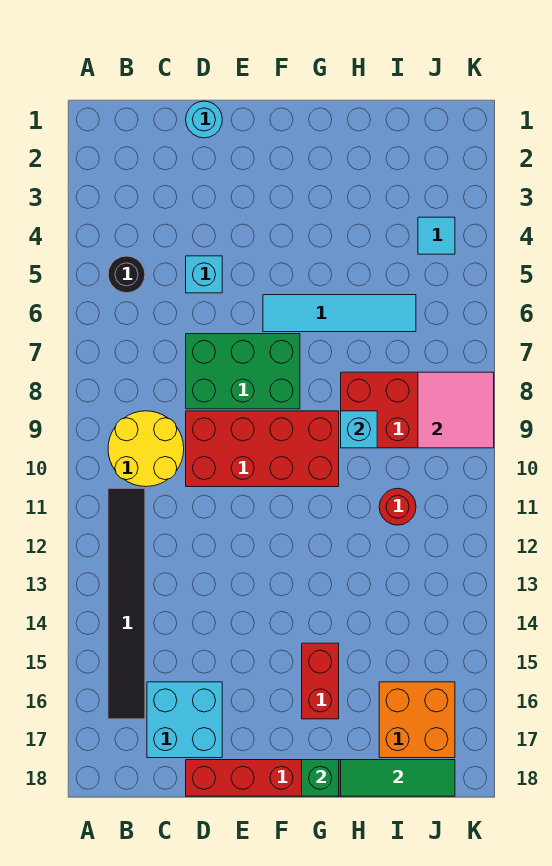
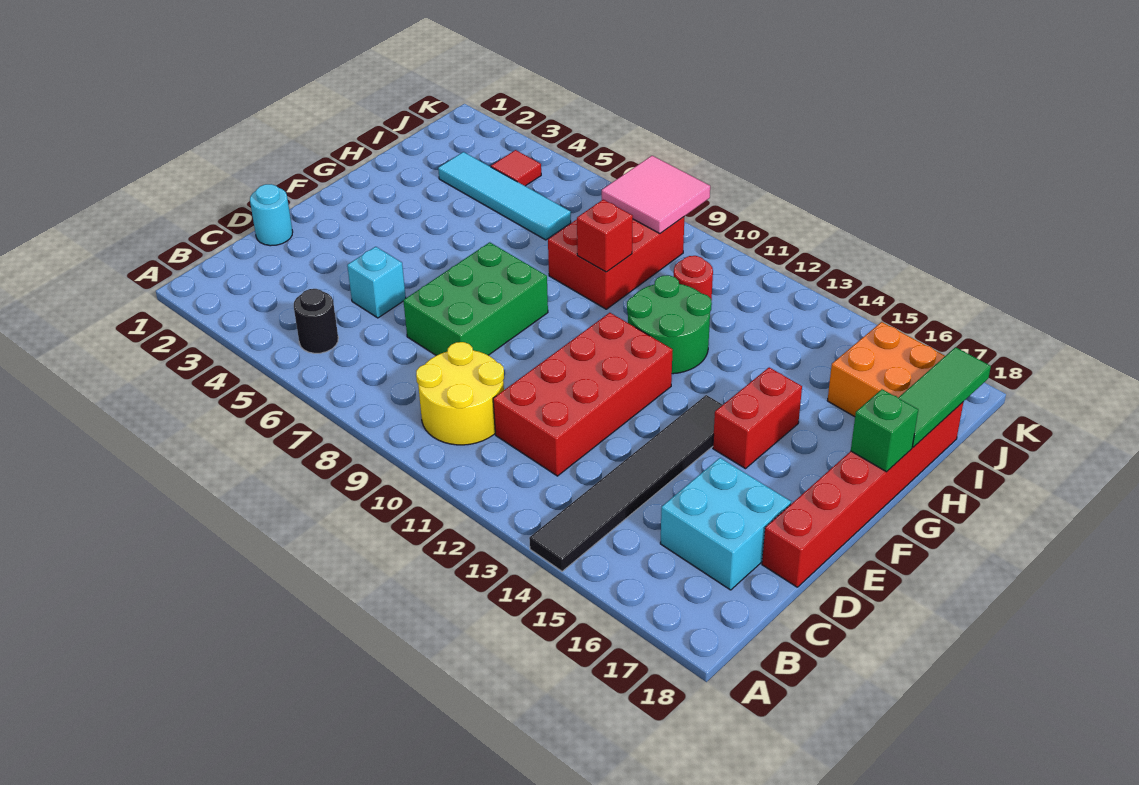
black 1x6 tile [108,488,145,719] -> black 1x6 tile turned to [529,395,722,571]
red 2x4 brick [186,411,339,487] -> red 2x4 brick moved to [493,313,673,476]
cyan 1x4 tile [263,295,416,332] -> cyan 1x4 tile turned to [438,152,571,240]
none -> green 2x2 round brick [627,275,712,374]
red 1x2 brick [302,643,339,719] -> red 1x2 brick turned to [713,367,802,469]
cyan 1x1 brick [341,411,377,448] -> red 1x1 brick [577,200,633,272]
cyan 1x1 tile [418,217,455,254] -> red 1x1 tile [491,150,541,186]

